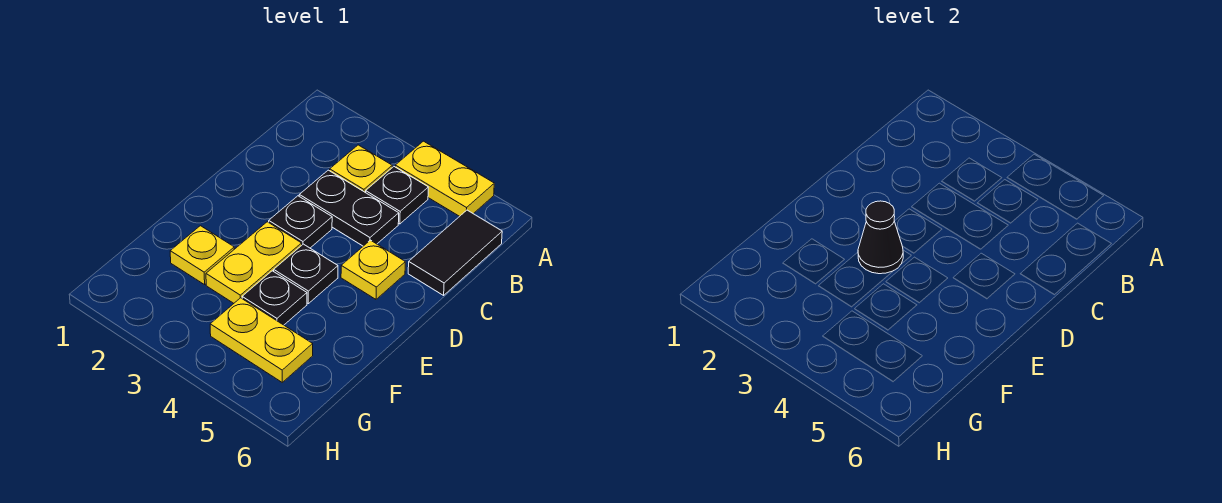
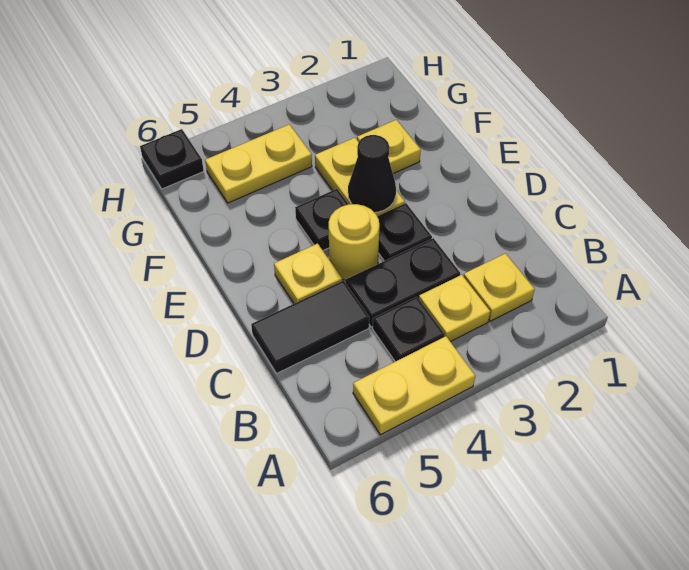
none -> yellow 1x1 plate [464,254,535,321]
black 1x2 tile [408,210,502,295] -> black 1x2 tile turned to [251,280,369,373]
none -> yellow 1x1 round brick [329,204,379,280]
black 1x1 plate [242,271,307,325] -> black 1x1 plate moved to [140,129,204,189]

